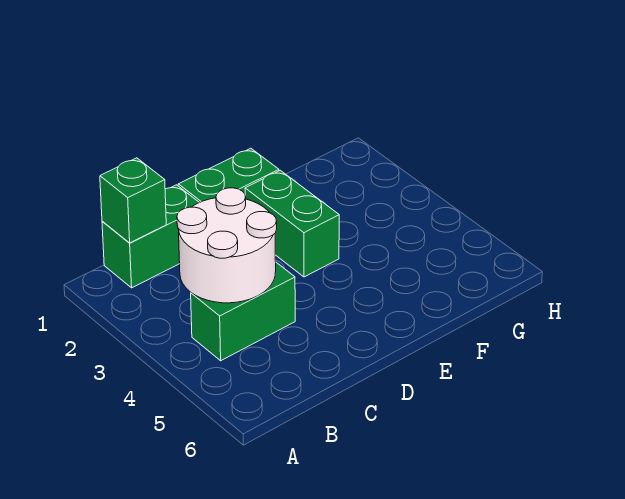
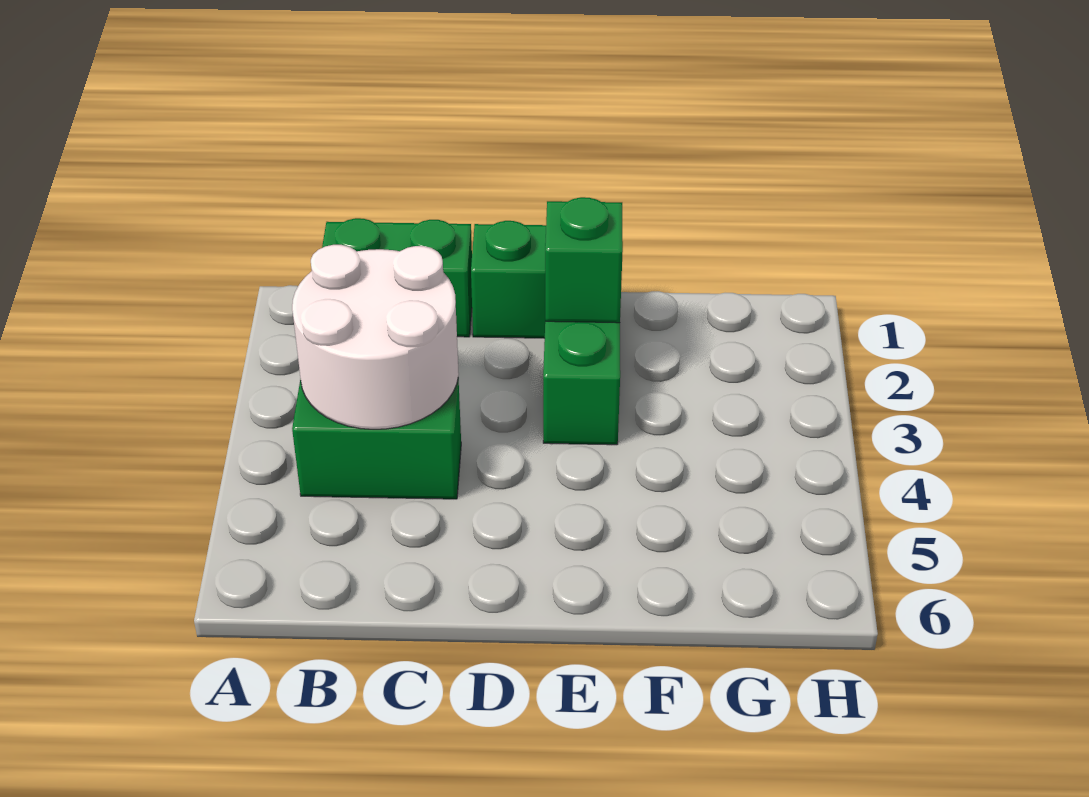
green 1x1 brick [100,158,166,243] -> green 1x1 brick moved to [545,197,623,323]

